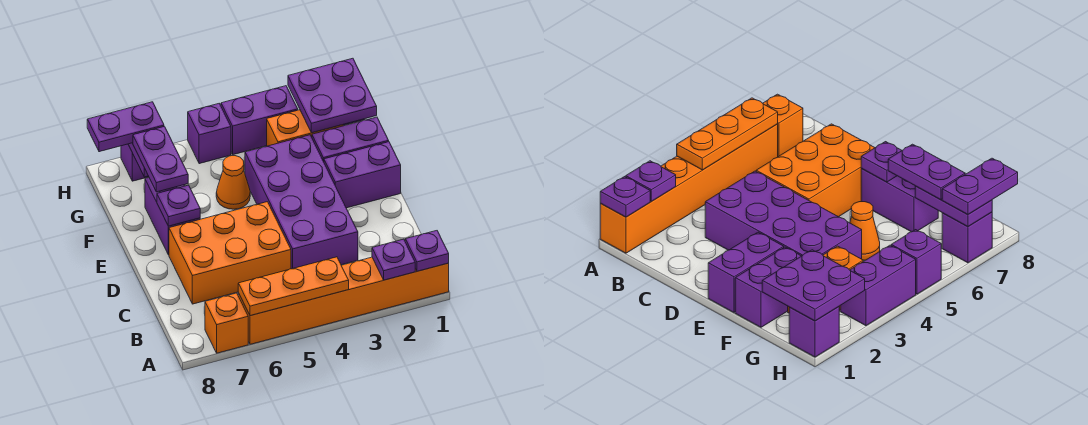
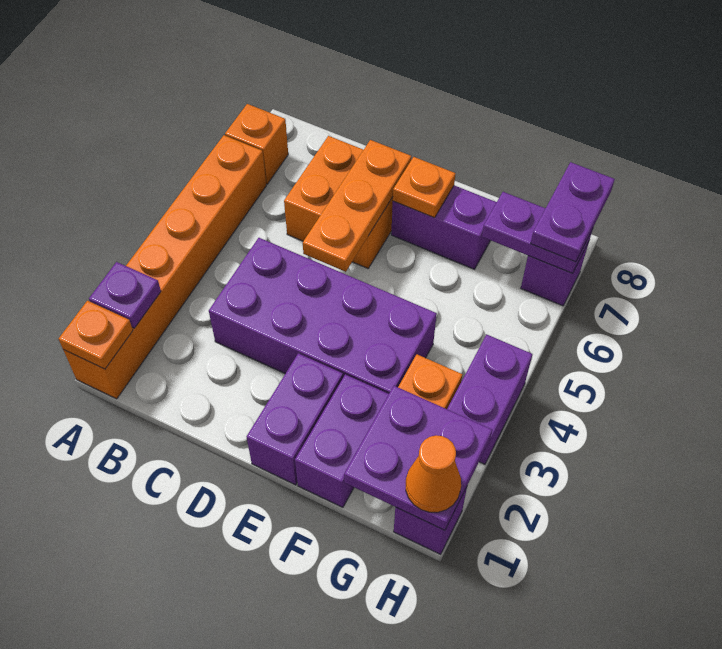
purple 1x1 plate [405,231,449,271] -> orange 1x1 plate [59,301,133,369]
orange 1x3 plate [238,257,349,316] -> orange 1x3 plate moved to [303,140,411,272]
orange 2x3 brick [169,202,291,304] -> orange 2x2 brick [284,136,393,268]
purple 1x1 plate [157,185,200,226] -> orange 1x1 plate [393,157,455,218]
orange 1x1 cone [216,156,250,209] -> orange 1x1 cone moved to [406,435,461,512]
purple 1x2 plate [133,126,188,192] -> none
purple 1x1 brick [188,104,231,164] -> none

